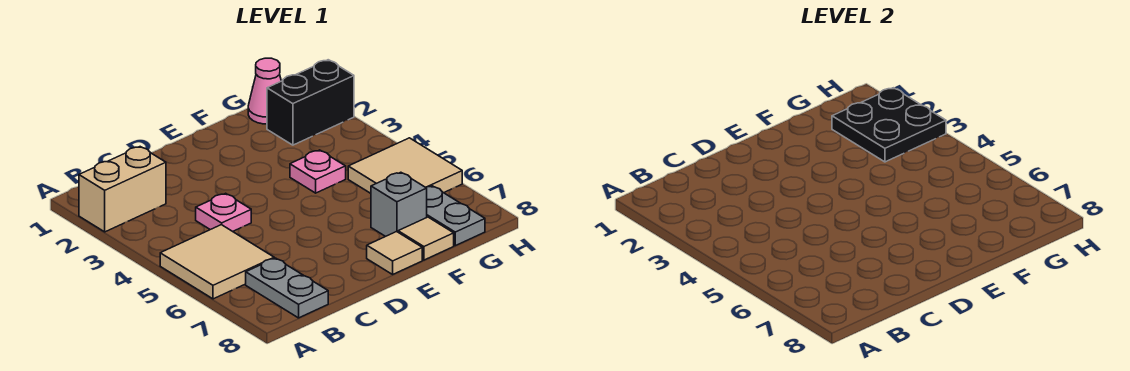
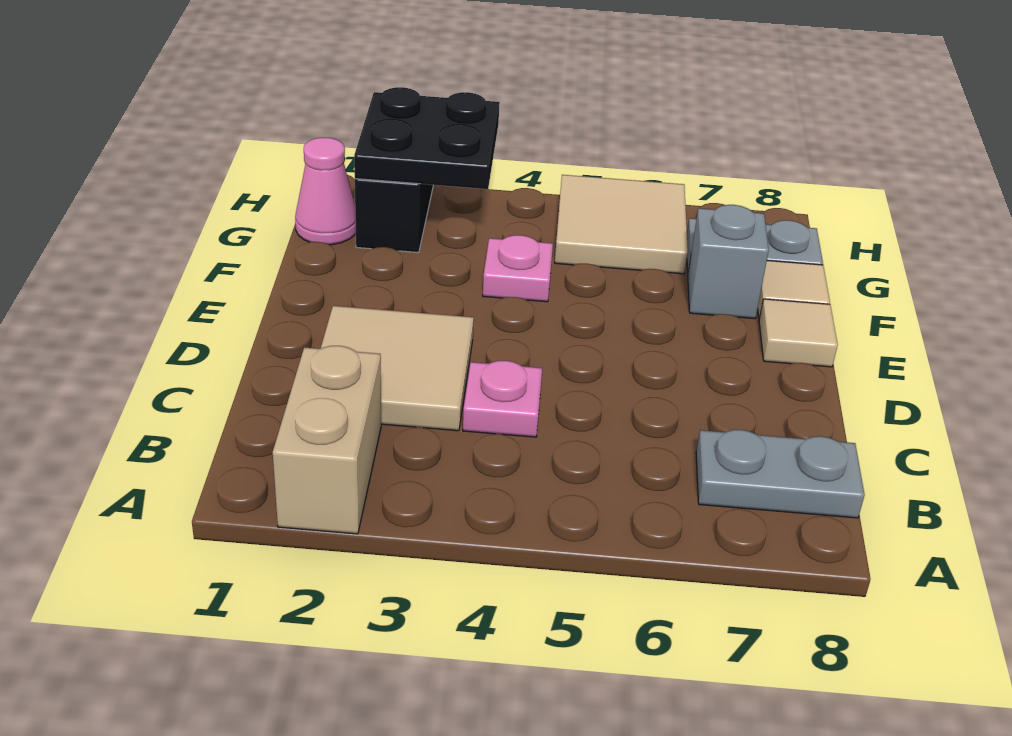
tan 2x2 tile [160,225,274,299] -> tan 2x2 tile moved to [320,306,474,431]

